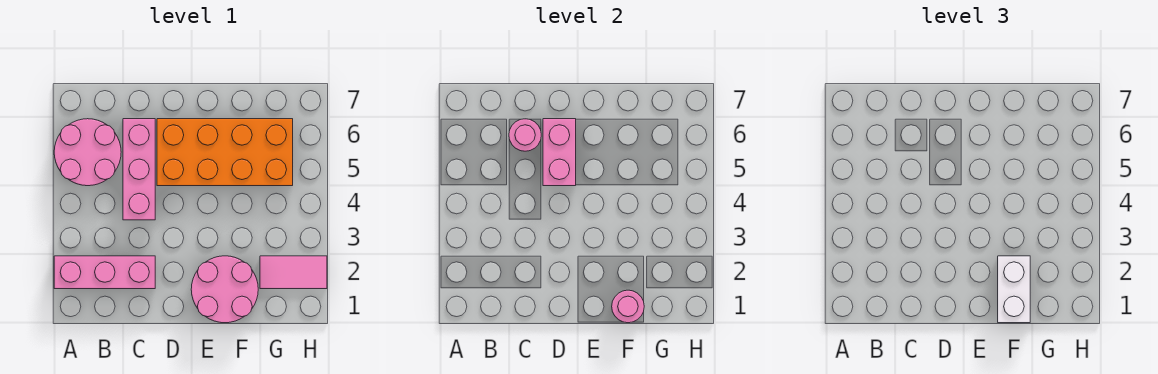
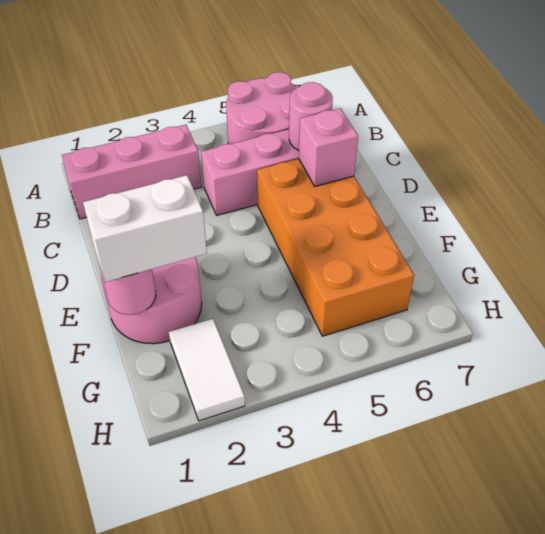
pink 1x3 brick [54,256,155,289] -> pink 1x3 brick turned to [62,125,202,219]
pink 1x2 brick [543,119,576,186] -> pink 1x1 brick [299,108,358,186]
pink 1x2 tile [260,256,327,289] -> white 1x2 tile [169,319,245,421]

